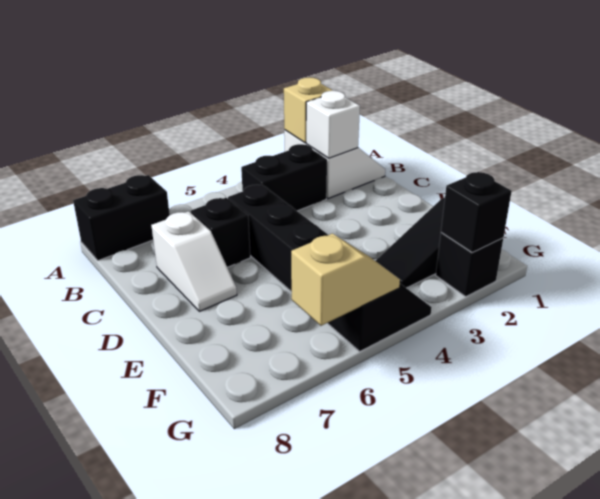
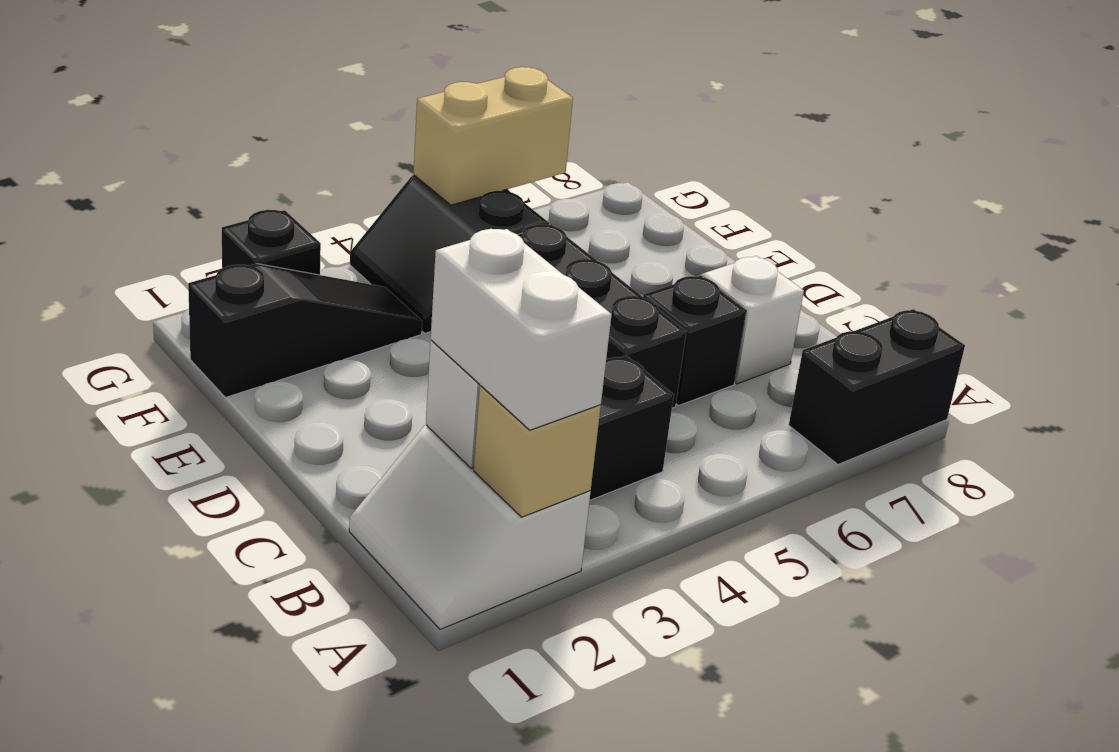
none -> white 1x2 brick [431,229,612,430]
black 1x1 brick [441,172,512,252] -> none
tan 1x2 slope [291,234,400,326] -> tan 1x2 brick [414,67,573,205]

